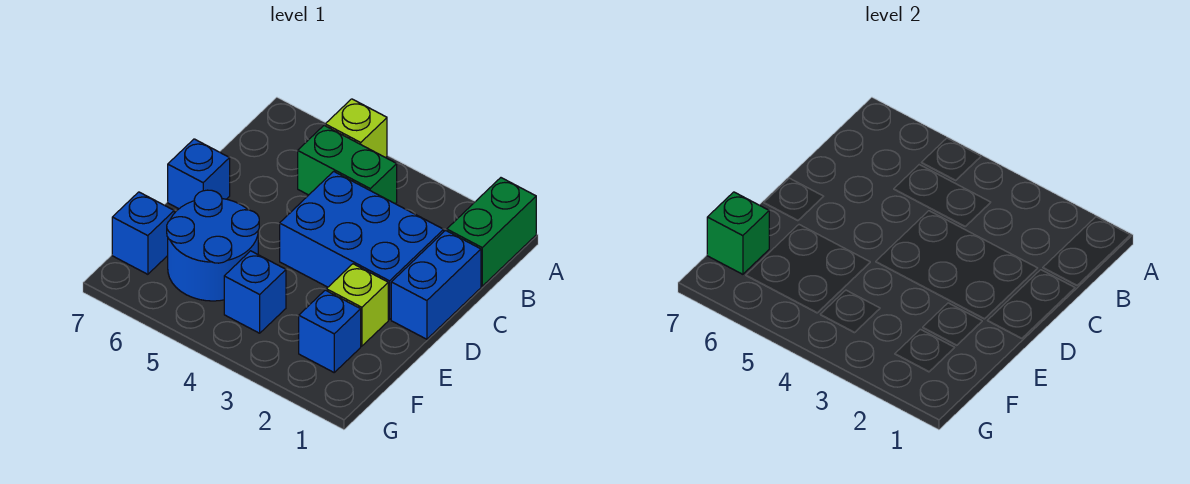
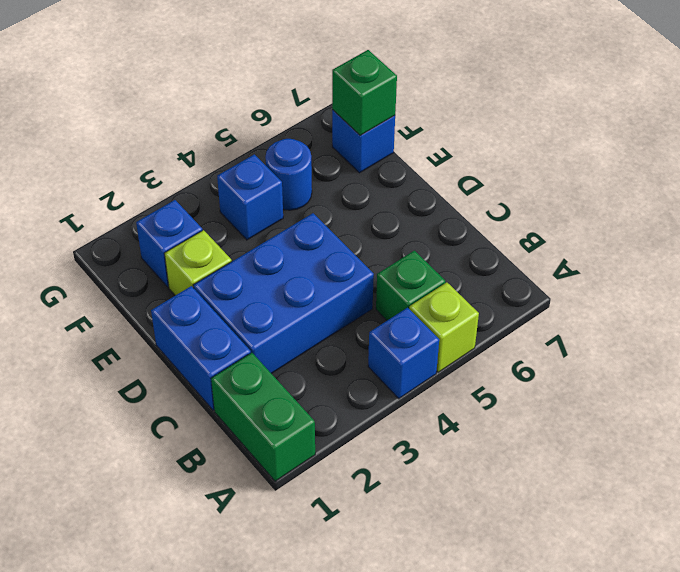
green 1x2 brick [298,125,397,204] -> green 1x1 brick [376,251,445,320]
blue 1x1 brick [168,139,230,209] -> blue 1x1 brick moved to [368,308,439,399]
blue 2x2 round brick [167,190,259,301] -> blue 1x1 round brick [266,139,312,210]

